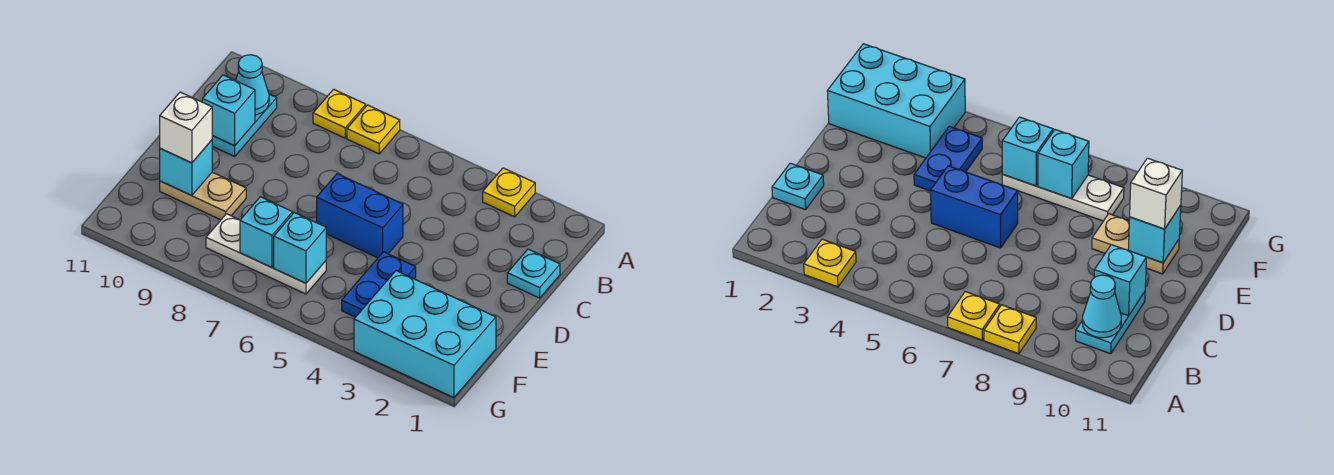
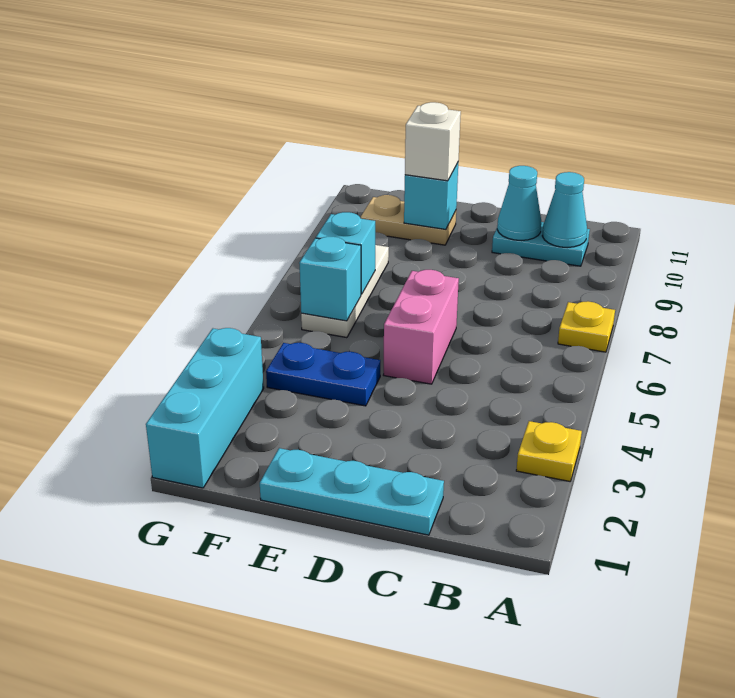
yellow 1x1 plate [313,89,366,138] -> none
cyan 1x1 plate [507,249,560,298] -> cyan 1x3 plate [260,448,444,535]
cyan 1x1 brick [202,75,255,146] -> cyan 1x1 cone [497,166,541,240]
blue 1x2 brick [317,174,403,258] -> pink 1x2 brick [384,270,459,384]
tan 1x2 plate [160,172,246,220] -> tan 1x2 plate turned to [361,195,456,245]
cyan 2x3 brick [354,271,496,398] -> cyan 1x3 brick [146,328,264,488]

